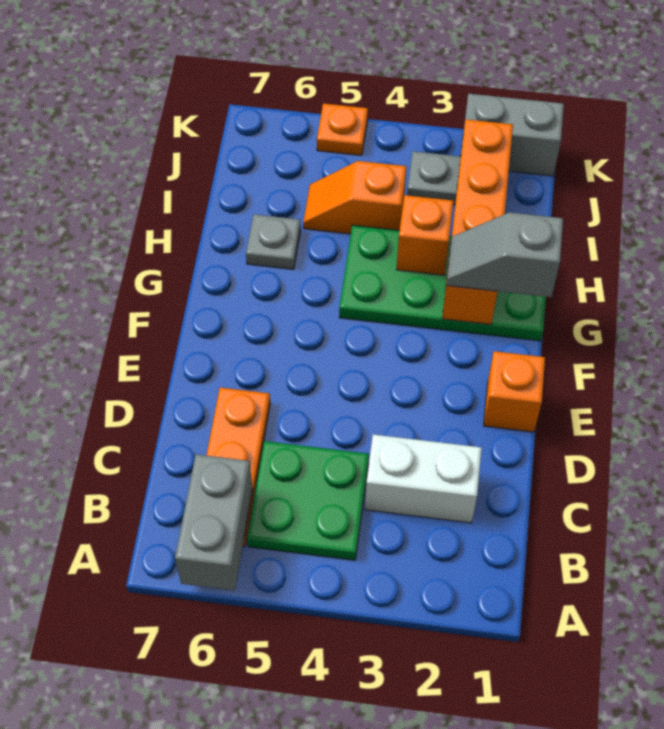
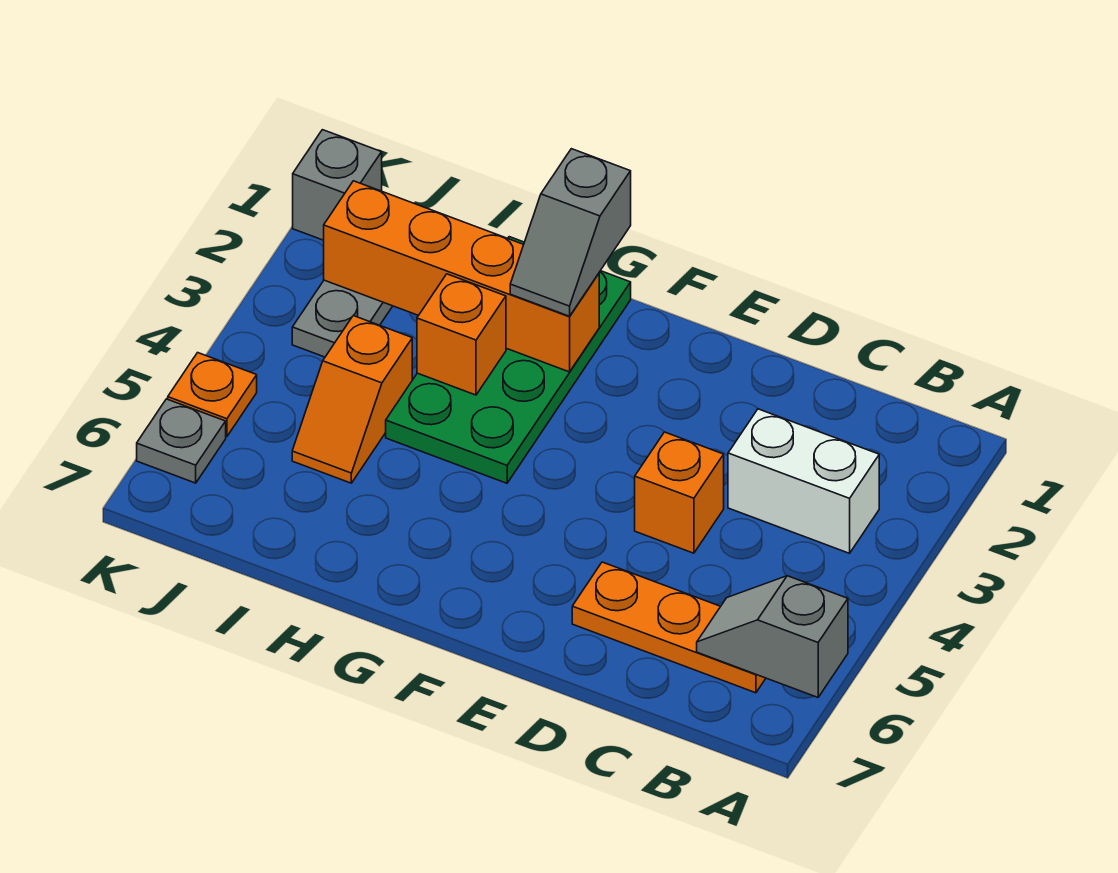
grey 1x2 brick [175,454,253,591] -> grey 1x2 slope [697,576,848,697]
green 2x2 plate [247,441,369,560] -> none
white 1x2 brick [365,434,482,523] -> white 1x2 brick turned to [728,409,879,553]
orange 1x1 brick [484,351,545,432] -> orange 1x1 brick moved to [635,432,724,553]
grey 1x1 plate [246,214,301,269] -> grey 1x1 plate moved to [137,399,226,483]
grey 1x2 brick [462,94,564,176] -> grey 1x1 brick [293,130,382,240]

